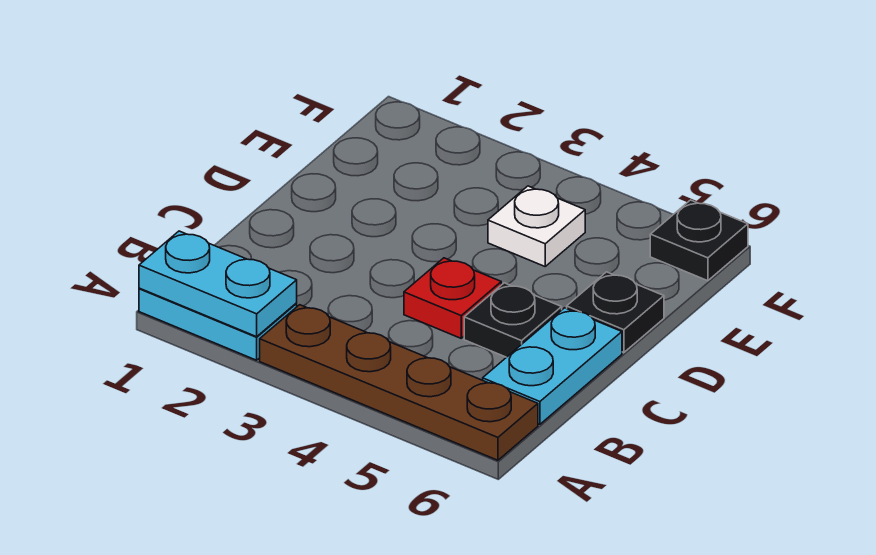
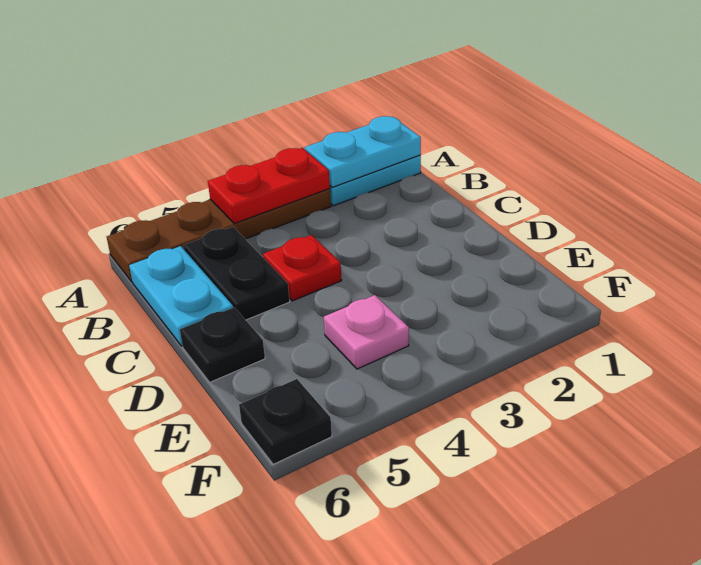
none -> red 1x2 plate [208,148,330,224]
black 1x1 plate [464,283,562,357] -> black 1x2 plate [183,227,290,320]
white 1x1 plate [488,186,585,266] -> pink 1x1 plate [324,295,409,369]

